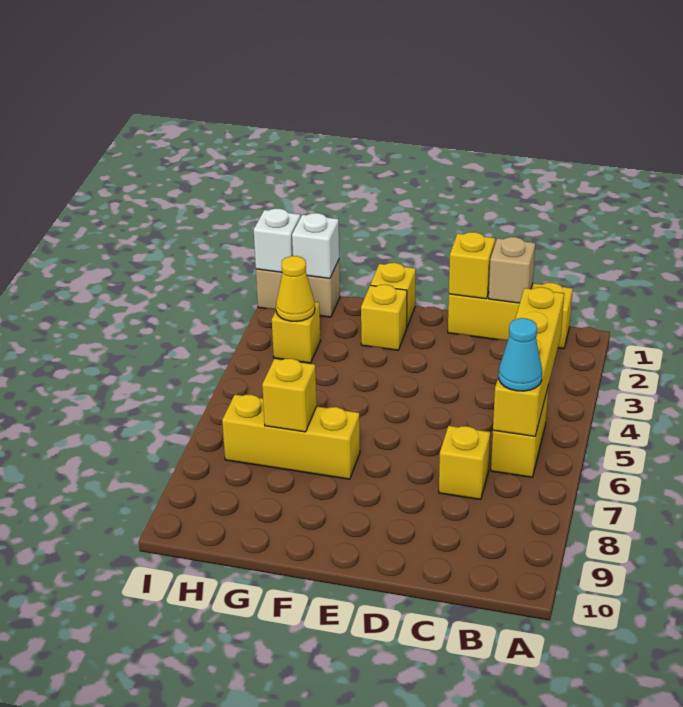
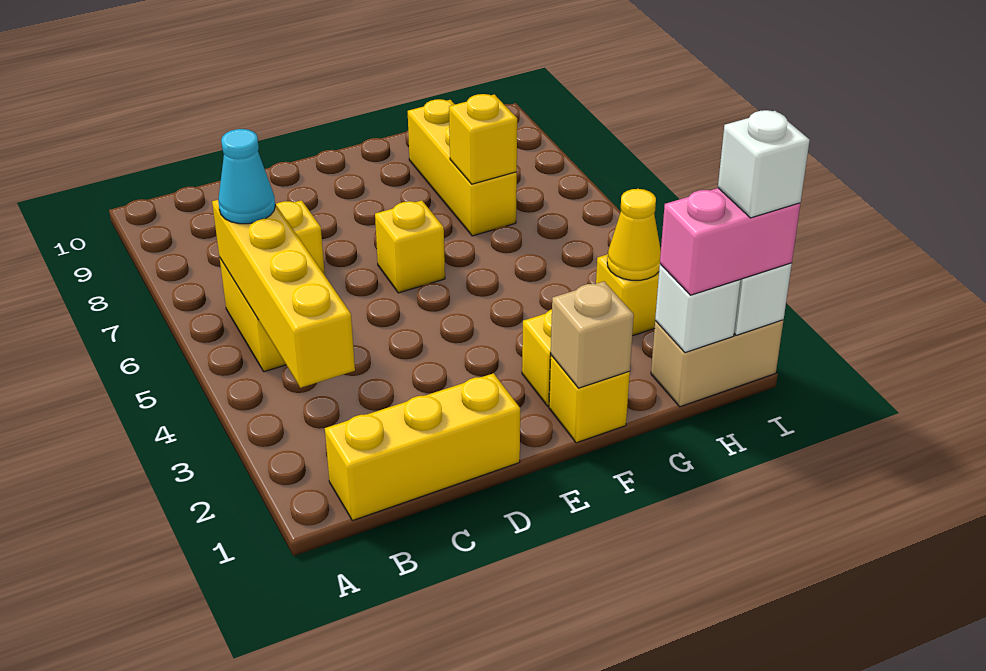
tan 1x1 brick [489,237,535,303] -> tan 1x1 brick moved to [551,282,634,388]
yellow 1x1 brick [449,232,495,299] -> yellow 1x1 brick moved to [375,200,445,293]
yellow 1x3 brick [222,395,360,479] -> yellow 1x3 brick turned to [408,99,517,236]
none -> pink 1x2 brick [660,188,800,295]
none -> white 1x1 brick [718,110,810,218]

